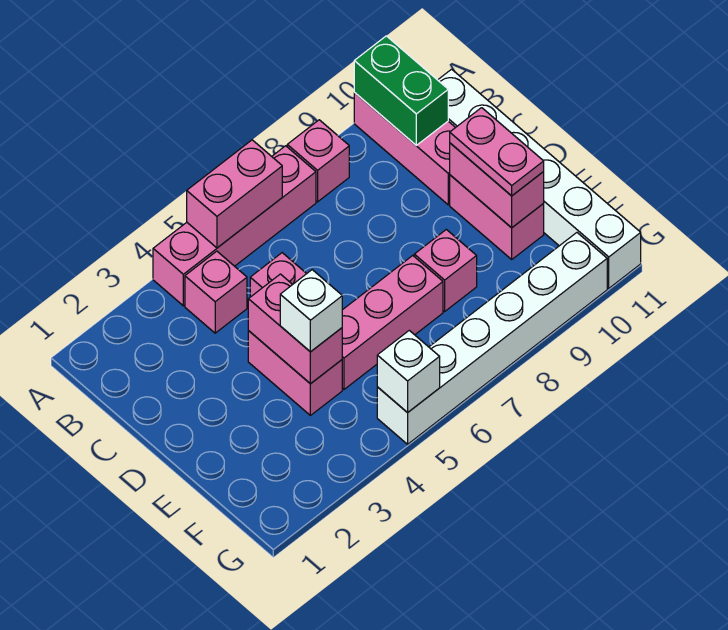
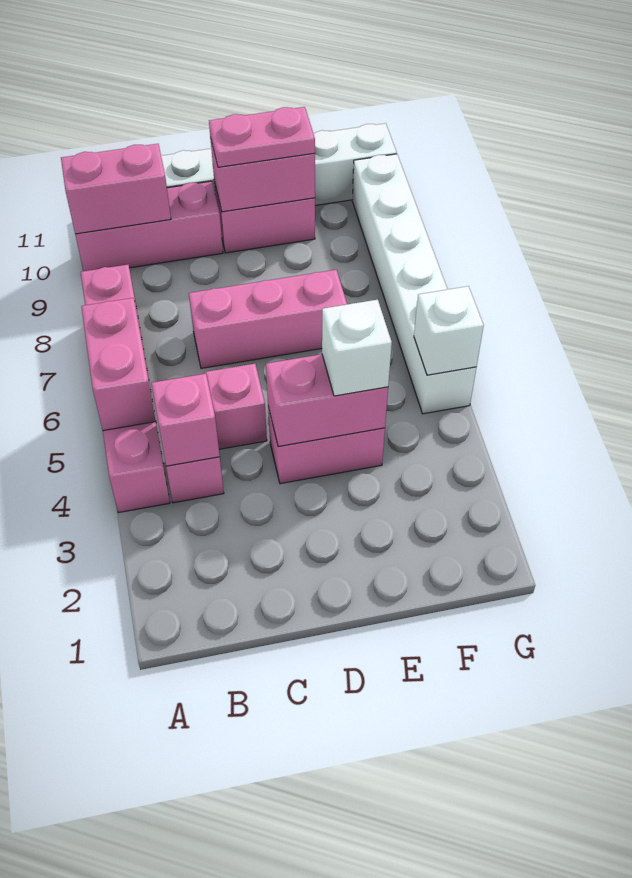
green 1x2 brick [354,36,448,145] -> pink 1x2 brick [61,144,171,234]
pink 1x3 brick [342,256,443,389] -> pink 1x3 brick turned to [189,270,347,368]
pink 1x1 brick [414,230,477,311] -> pink 1x1 brick moved to [152,374,220,466]

